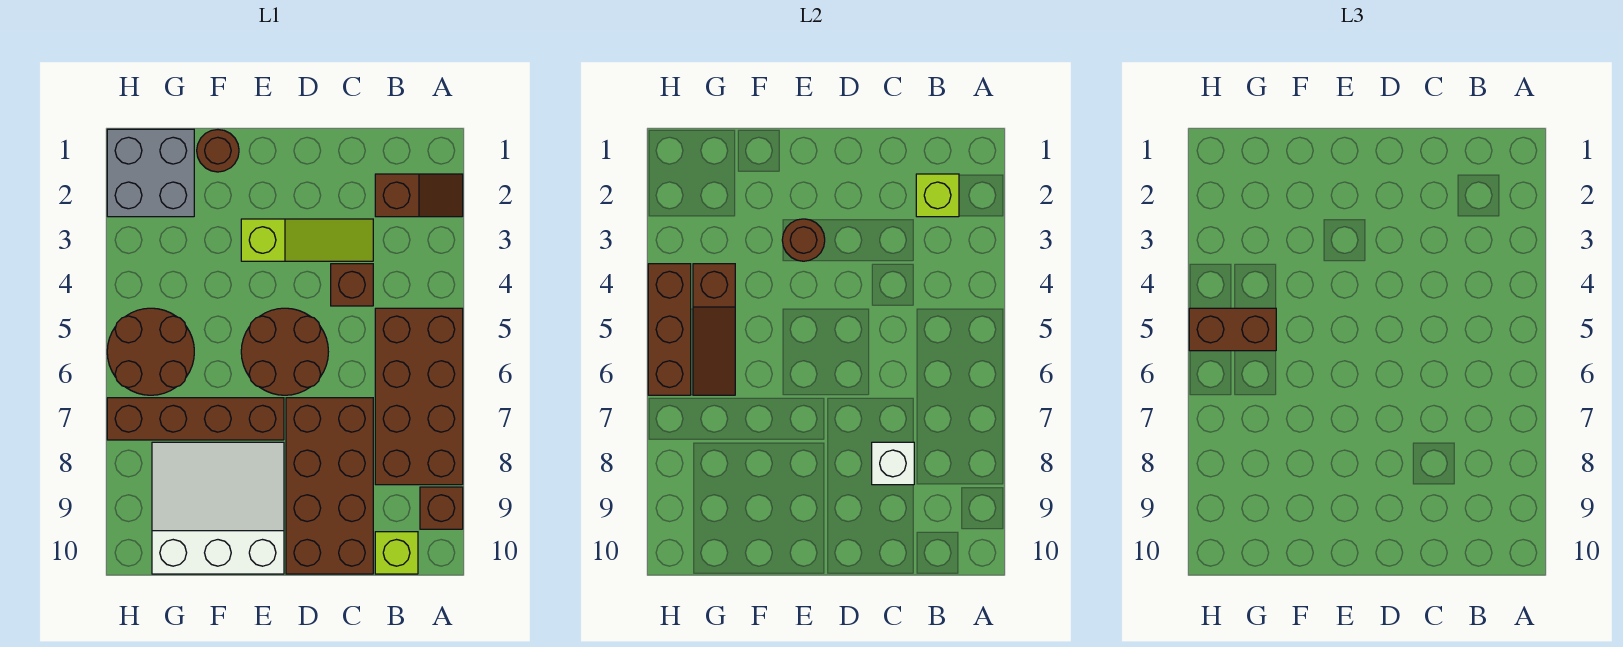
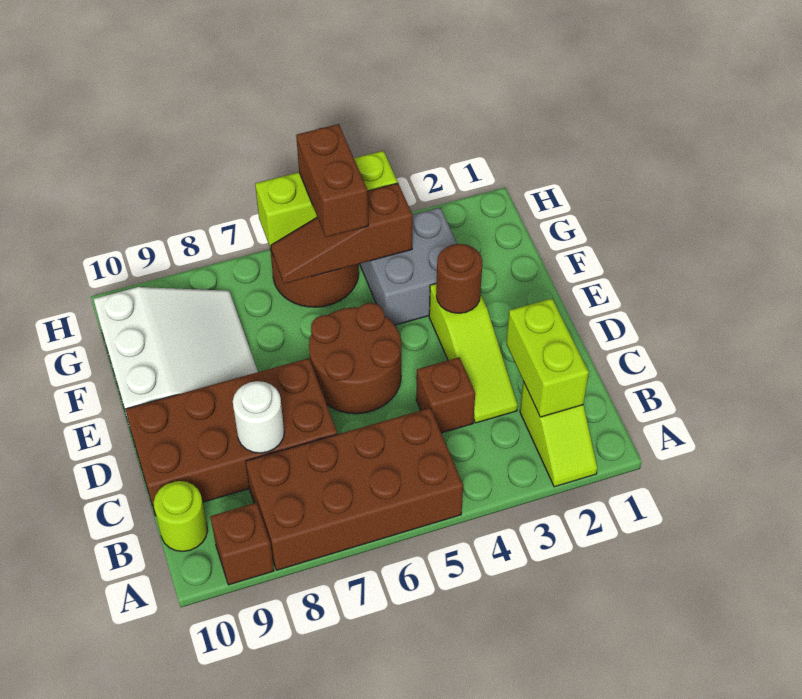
brown 1x2 slope [375,174,463,217] -> lime 1x2 slope [520,382,597,487]
lime 1x1 brick [916,174,959,217] -> lime 1x2 brick [506,299,589,417]
lime 1x1 brick [375,532,418,574] -> lime 1x1 round brick [154,481,208,552]
white 1x1 brick [872,442,914,485] -> white 1x1 round brick [233,381,284,453]
brown 1x4 brick [107,398,284,440] -> none
brown 1x1 round brick [197,130,239,172] -> none
grey 2x2 brick [107,129,194,217] -> grey 2x2 brick moved to [360,208,457,325]
brown 1x3 brick [648,264,691,395] -> lime 1x3 brick [255,151,398,248]

